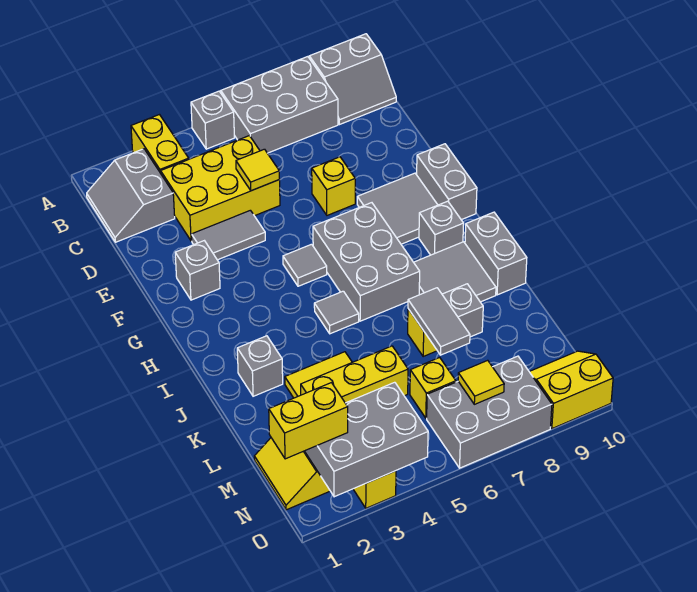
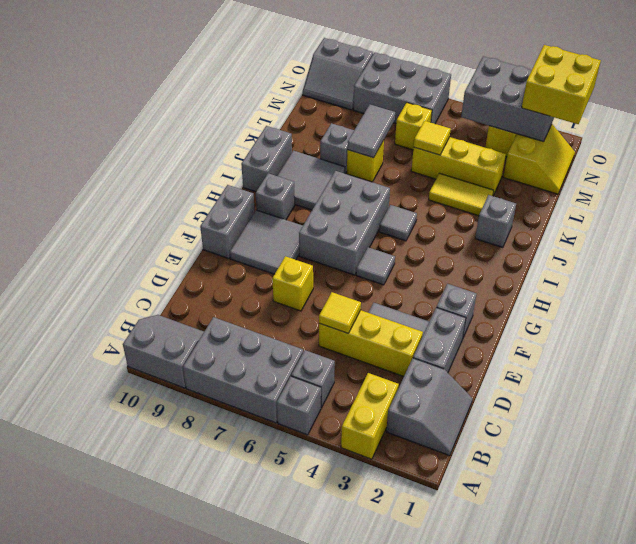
none -> grey 1x1 brick [291,350,335,408]
yellow 2x3 brick [161,136,280,241] -> yellow 1x3 brick [319,310,423,376]
none -> grey 1x2 brick [413,308,466,373]
yellow 1x2 brick [269,383,348,459] -> yellow 2x2 brick [522,45,601,124]
yellow 1x1 tile [458,360,504,404] -> yellow 1x1 tile moved to [414,121,451,155]
yellow 2x2 slope [529,351,613,429] -> grey 2x2 slope [303,38,373,110]

